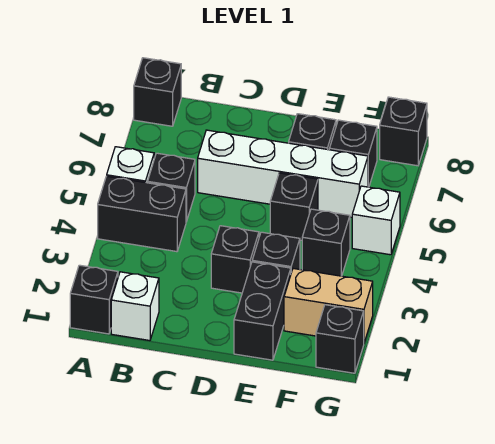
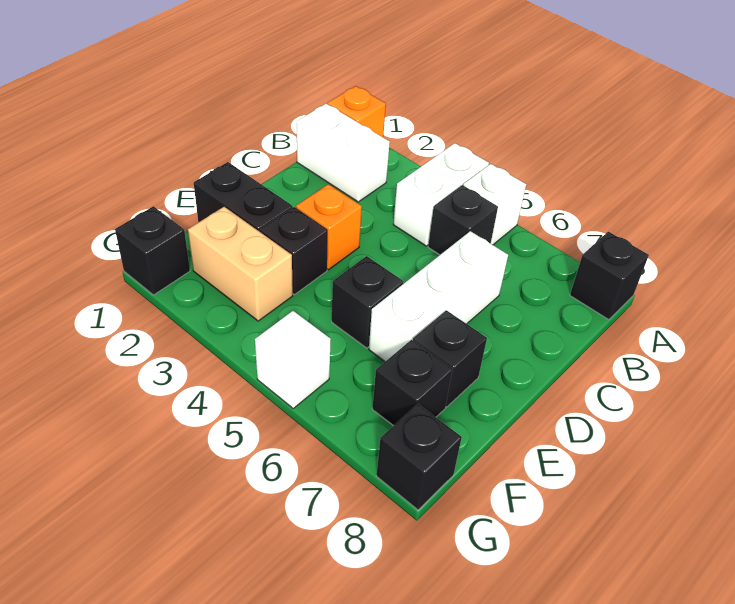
black 1x1 brick [70,265,118,334] -> orange 1x1 brick [328,86,386,137]
black 1x2 brick [98,176,186,252] -> white 1x2 brick [393,143,489,246]
white 1x1 brick [111,272,159,341] -> white 1x2 brick [297,104,390,202]
white 1x4 brick [198,130,368,217] -> white 1x3 brick [369,231,508,361]
black 1x1 brick [211,226,259,293] -> orange 1x1 brick [296,184,362,270]
tan 1x2 brick [284,269,373,342] -> tan 1x2 brick turned to [188,207,293,321]
black 1x1 brick [302,209,350,276] -> none

